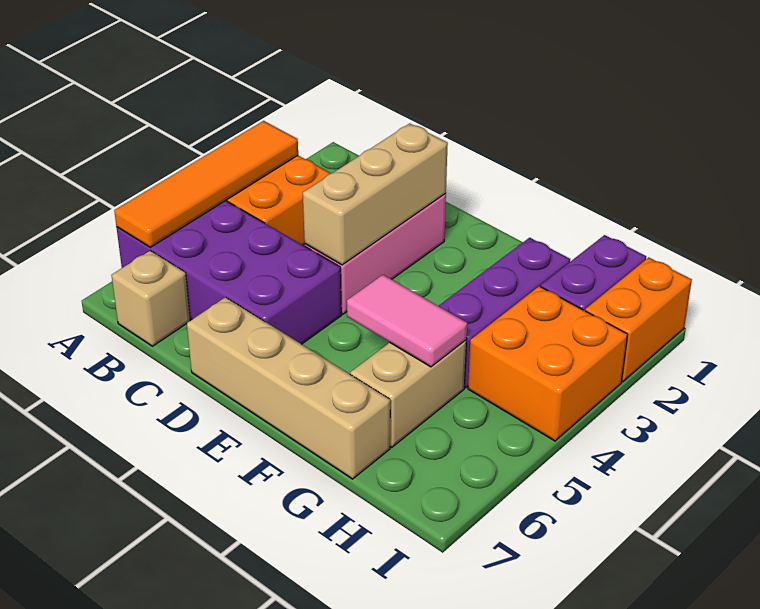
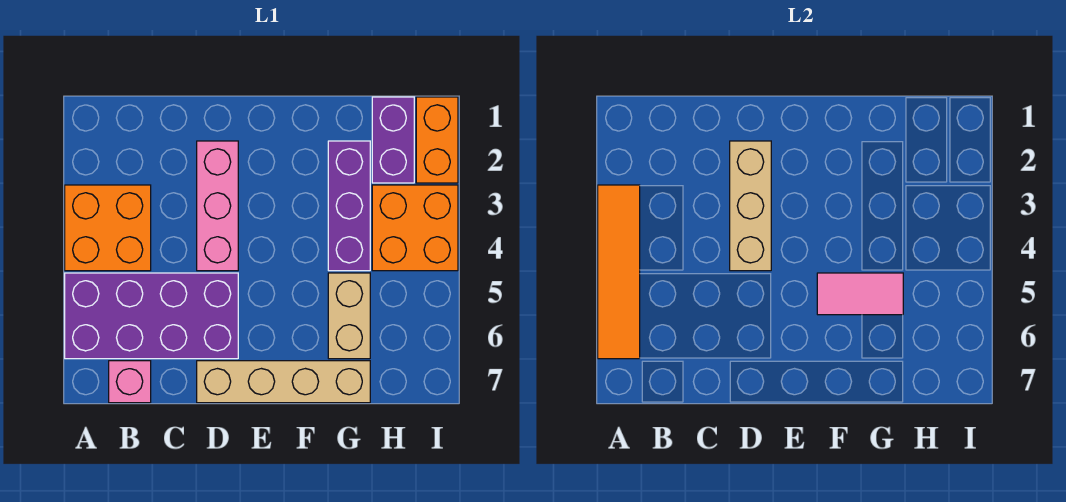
tan 1x1 brick [111,250,190,346] -> pink 1x1 brick [109,361,151,403]

